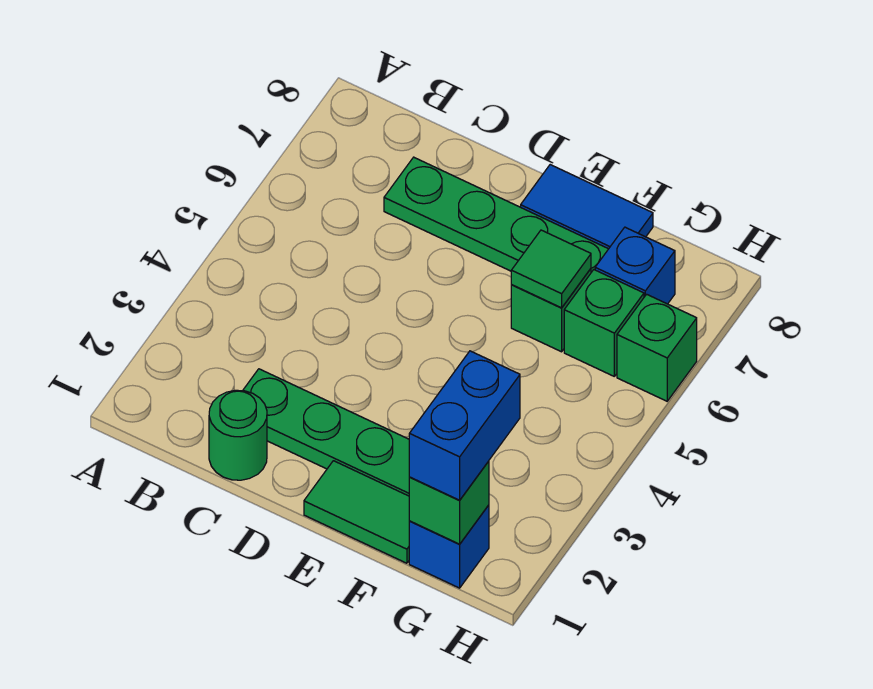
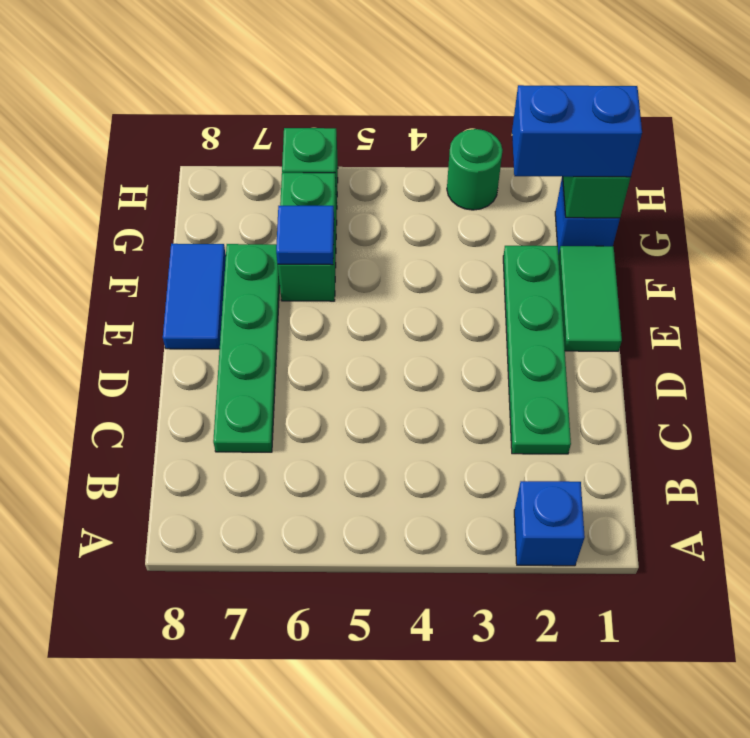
green 1x1 round brick [209,390,267,480] -> green 1x1 round brick moved to [447,129,503,210]
green 1x1 tile [511,230,591,308] -> blue 1x1 tile [276,206,334,265]
blue 1x1 brick [595,227,675,304] -> blue 1x1 brick moved to [514,481,585,566]

